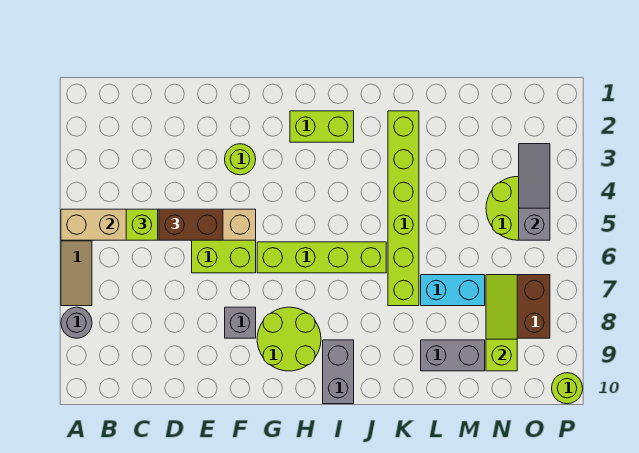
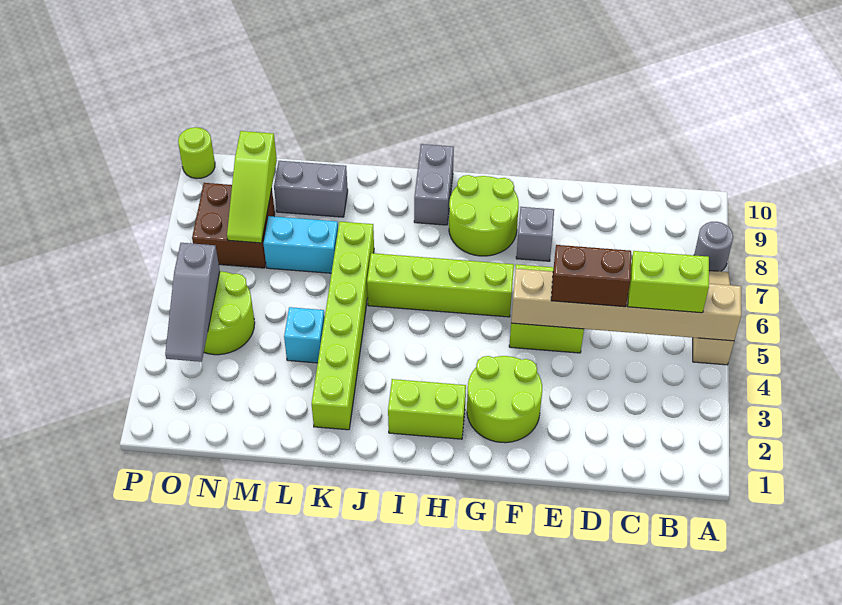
lime 1x1 brick [126,209,158,240] -> lime 1x2 brick [628,251,709,313]
lime 1x1 round brick [225,144,256,175] -> lime 2x2 round brick [467,356,542,443]
none -> cyan 1x1 brick [284,307,325,363]

